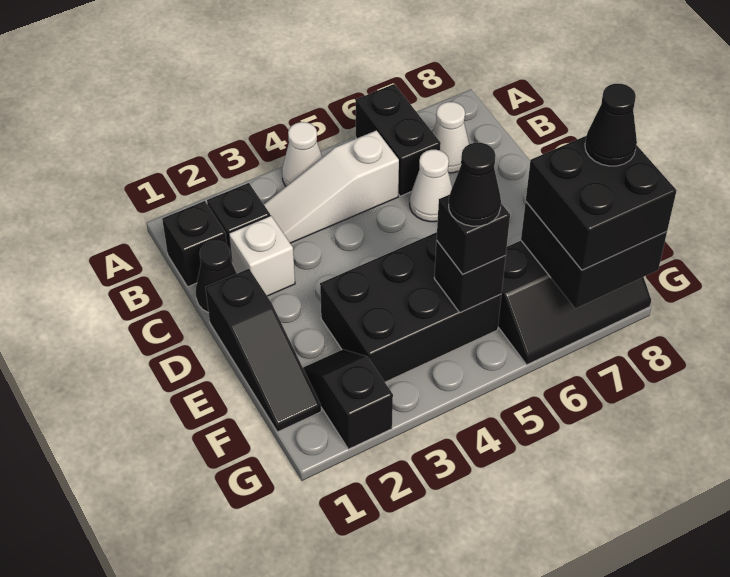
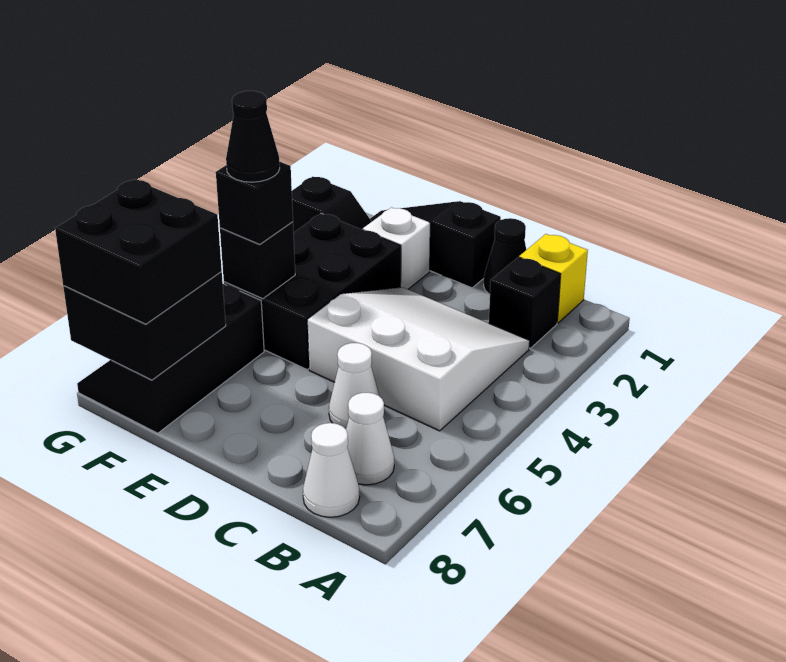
white 1x1 cone [282,122,322,186] -> white 1x1 cone moved to [303,423,360,517]
black 1x2 brick [356,84,441,196] -> none
black 1x1 brick [162,201,227,287] -> yellow 1x1 brick [519,234,588,323]
white 1x3 slope [264,130,399,243] -> white 3x3 slope [307,287,530,431]
white 1x1 brick [229,216,295,296] -> white 1x1 brick moved to [363,207,430,289]
black 1x1 cone [585,84,637,166] -> none

